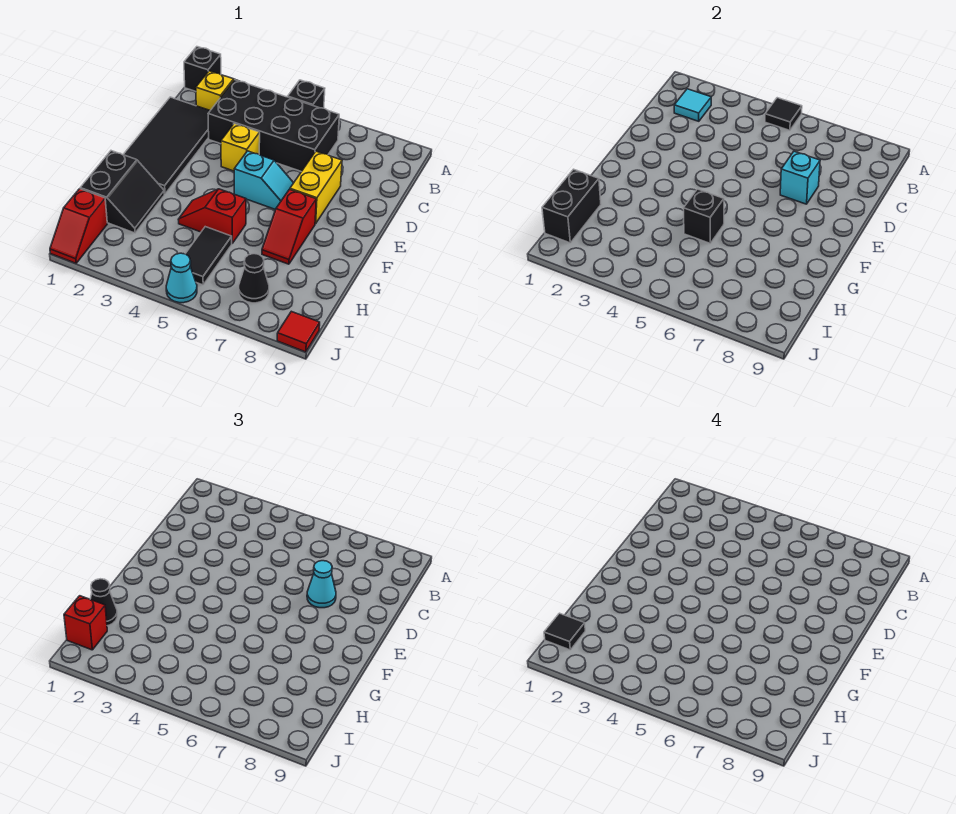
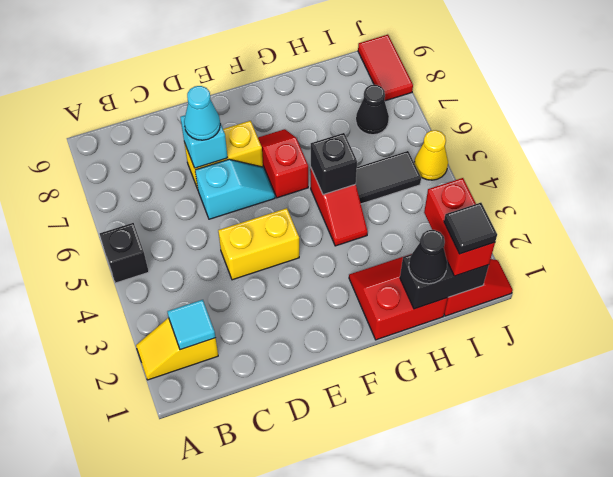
black 1x1 brick [184,47,221,92] -> none
black 1x1 tile [765,98,802,130] -> none
black 2x4 brick [208,80,339,172] -> none
black 2x4 tile [123,97,210,194] -> none
yellow 1x1 brick [221,124,260,171] -> yellow 1x2 brick [218,208,299,280]
cyan 1x2 slope [234,151,293,210] -> cyan 1x2 slope turned to [195,159,275,219]
red 1x2 slope [262,189,316,264] -> red 1x2 slope turned to [258,129,308,198]
black 2x2 slope [80,151,164,233] -> red 2x2 slope [349,257,448,340]
red 1x1 brick [64,596,107,650] -> red 1x2 brick [424,178,495,276]
cyan 1x1 cone [166,253,197,303] -> yellow 1x1 cone [414,130,448,180]
red 1x1 tile [277,311,320,352] -> red 1x2 tile [358,35,413,101]

